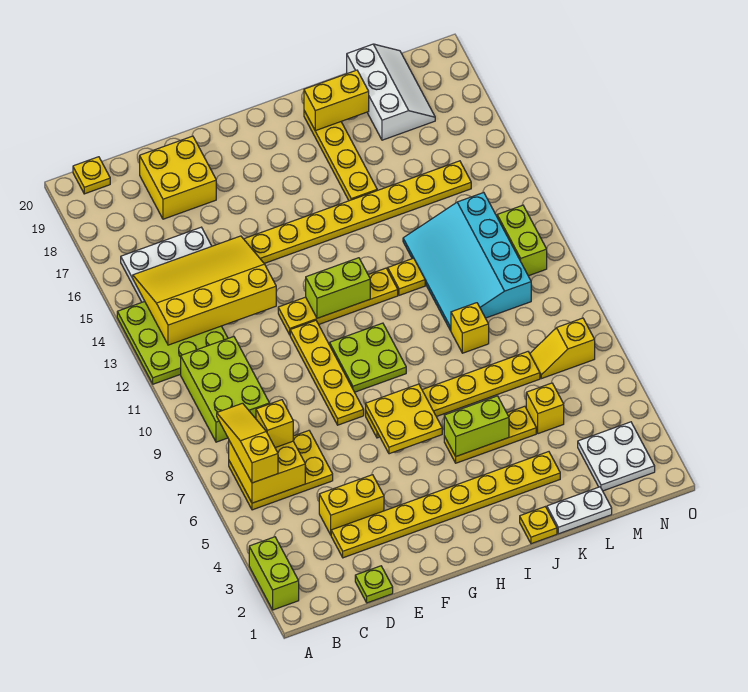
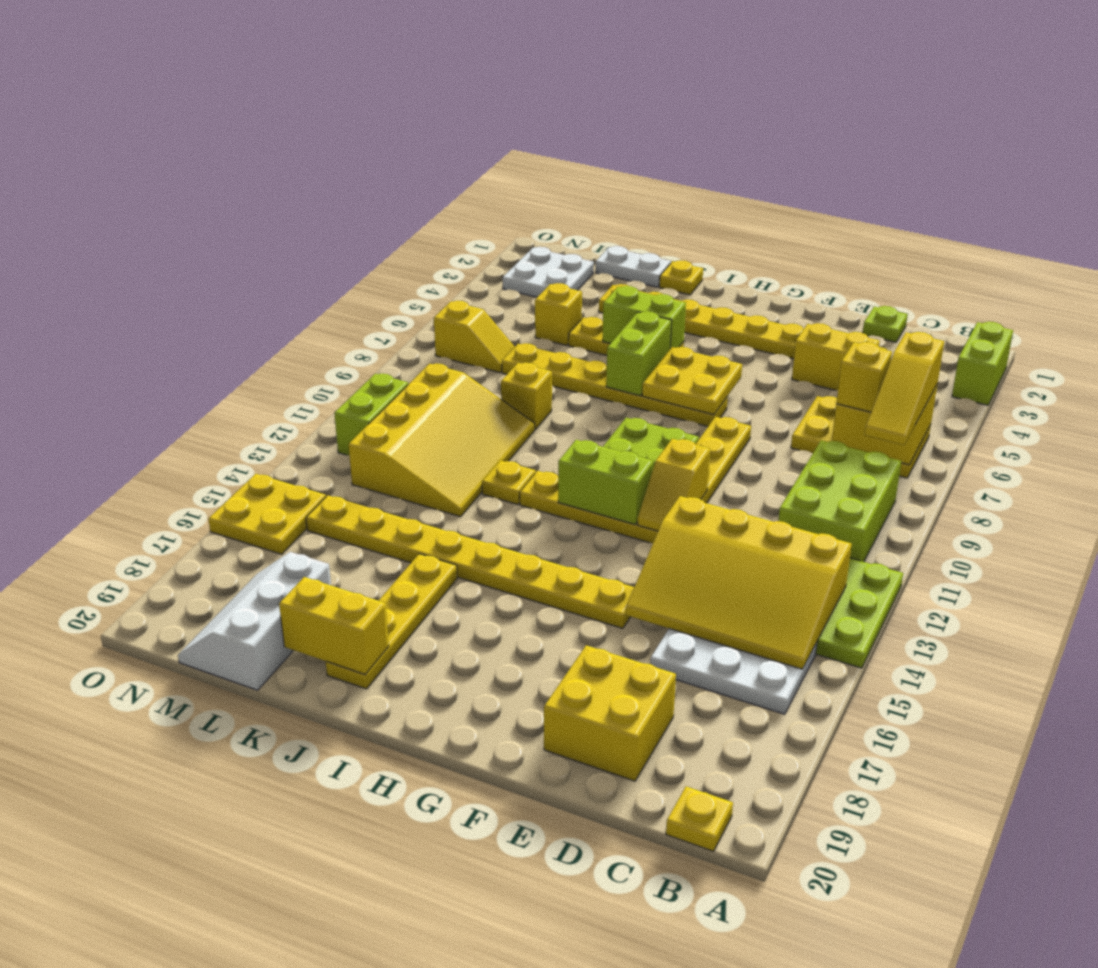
none -> yellow 1x2 slope [638,439,710,531]
none -> lime 1x2 brick [606,311,672,396]
cyan 3x4 slope [403,192,531,331] -> yellow 3x4 slope [349,363,535,517]
none -> yellow 2x2 plate [208,474,326,554]

